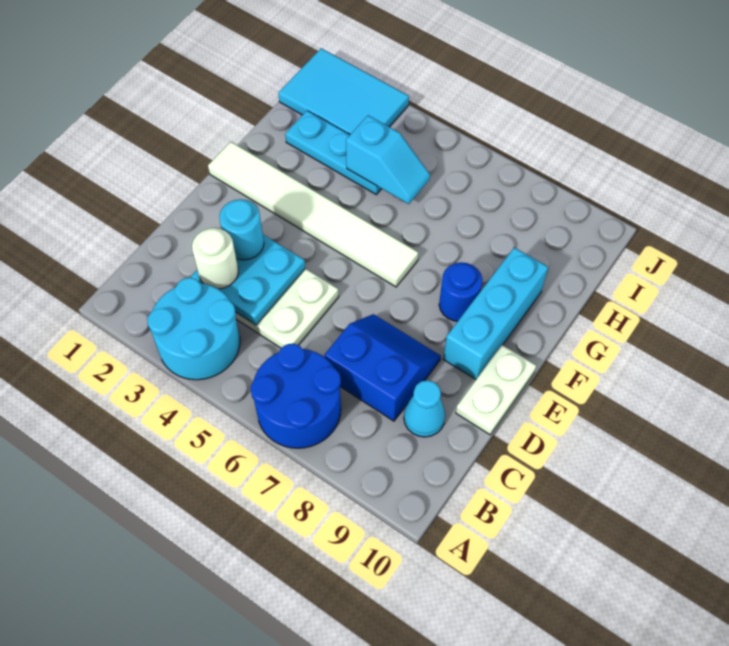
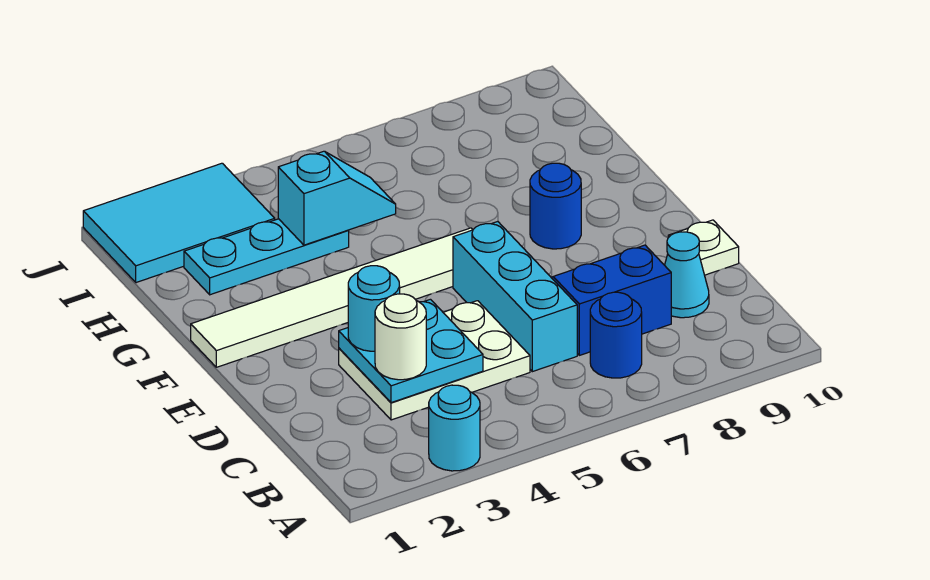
cyan 2x2 round brick [147,278,240,380] -> cyan 1x1 round brick [429,385,480,471]
blue 2x2 round brick [251,344,341,448] -> blue 1x1 round brick [590,292,642,378]
white 1x2 plate [456,345,536,435] -> white 1x1 plate [668,220,739,275]
cyan 1x3 brick [443,248,548,379] -> cyan 1x3 brick moved to [453,222,577,372]

